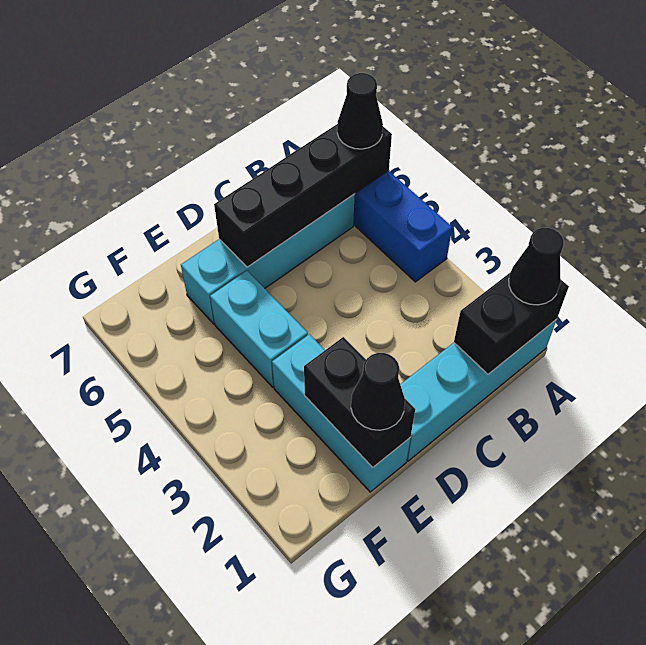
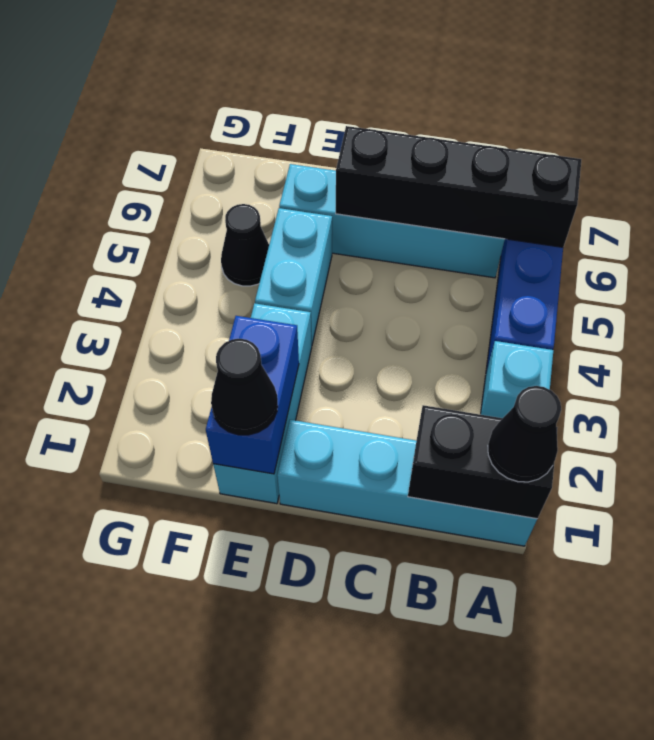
none -> cyan 1x1 brick [481,341,553,418]
black 1x1 cone [337,73,383,149] -> black 1x1 cone moved to [221,204,269,286]
black 1x2 brick [304,337,415,467] -> blue 1x2 brick [206,316,299,474]

